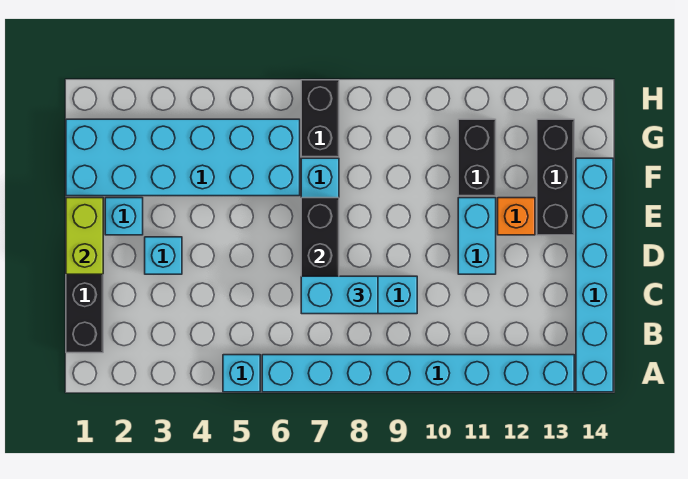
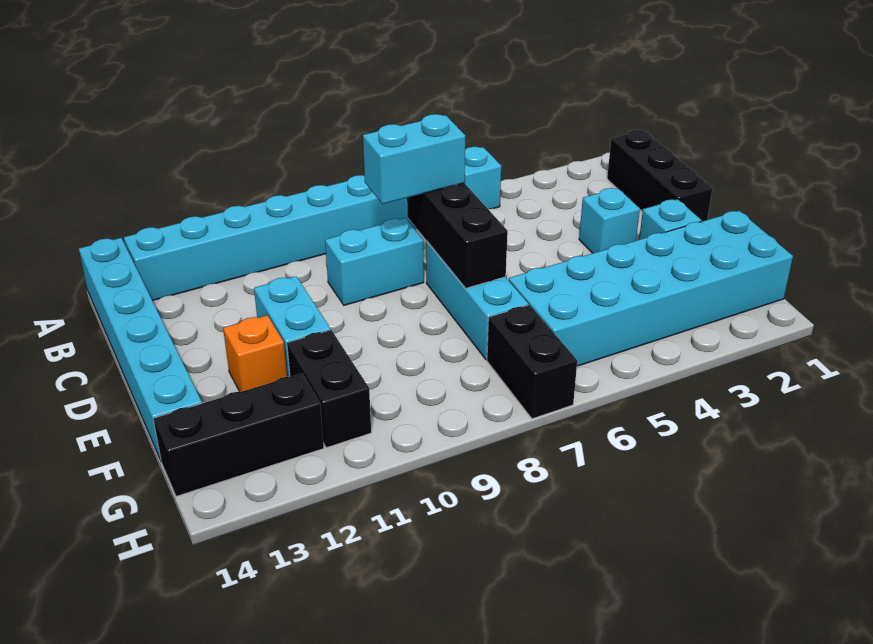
lime 1x2 brick [66,198,103,274] -> none
black 1x3 brick [537,119,574,235] -> black 1x3 brick turned to [153,373,324,496]

